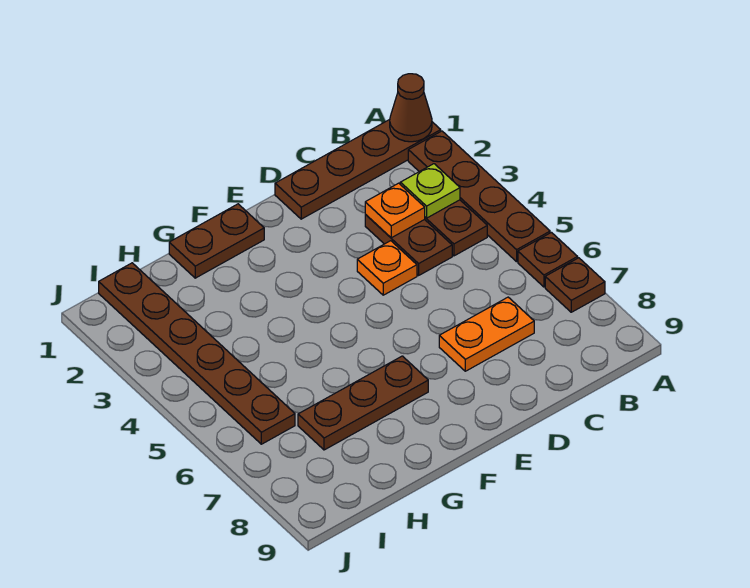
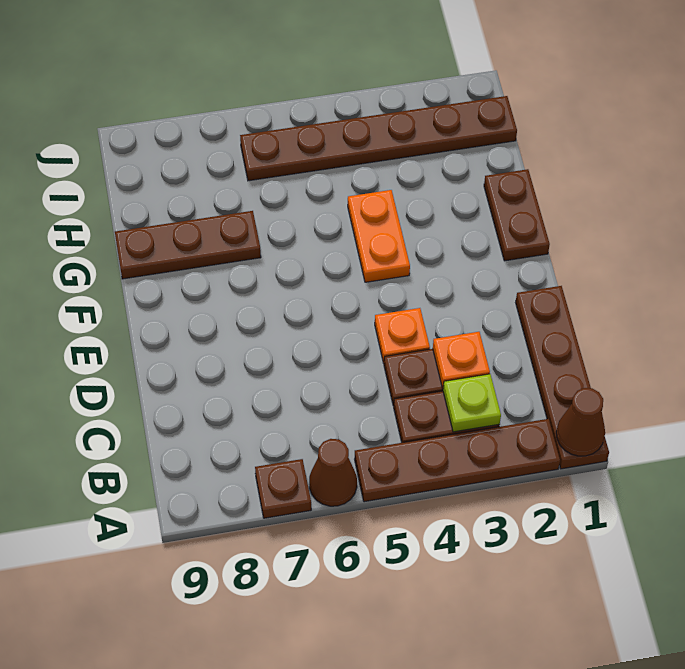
brown 1x1 plate [518,232,578,287] -> brown 1x1 cone [309,439,357,506]
orange 1x2 plate [439,297,534,371] -> orange 1x2 plate moved to [348,190,410,282]
brown 1x3 plate [298,356,428,450] -> brown 1x3 plate turned to [115,211,261,279]

